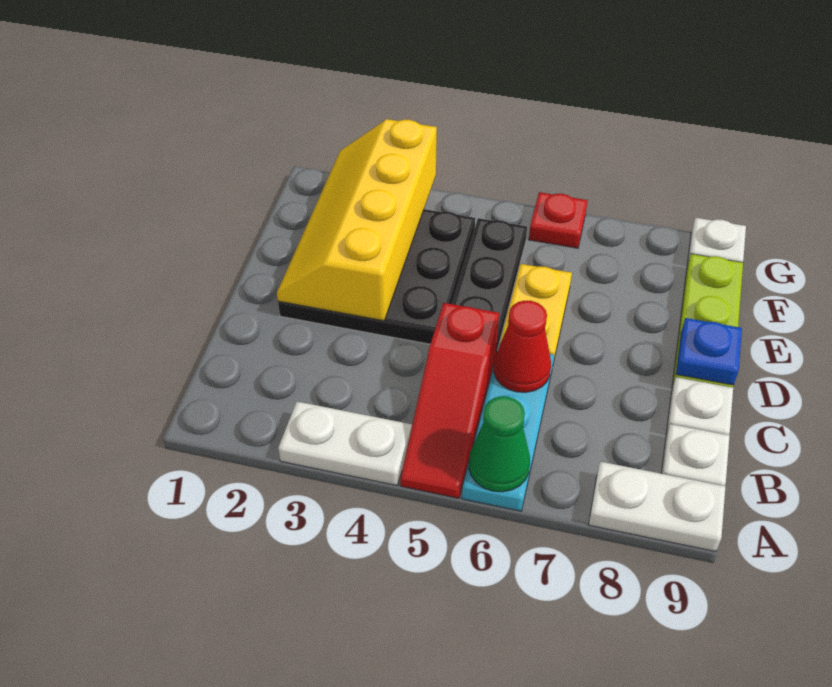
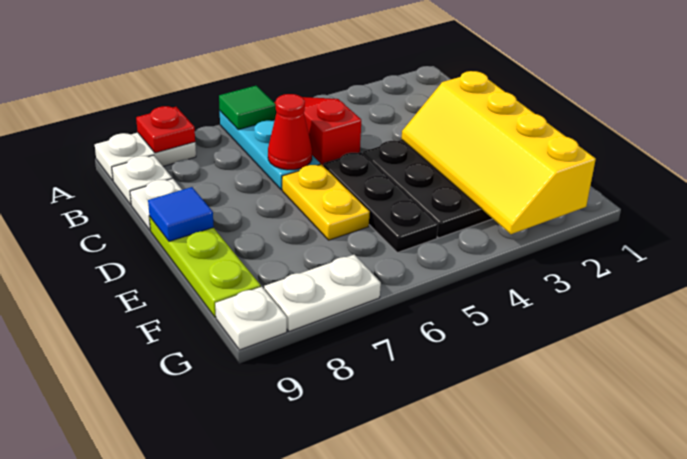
white 1x2 plate [278,402,412,485] -> white 1x2 plate moved to [264,255,381,332]
green 1x1 cone [469,396,530,492] -> green 1x1 tile [219,86,276,130]
yellow 2x4 slope [277,119,437,321] -> yellow 2x4 slope turned to [402,71,596,234]
blue 1x1 plate [676,318,742,385] -> blue 1x1 tile [148,187,214,241]
red 1x1 plate [529,192,588,248] -> red 1x1 plate moved to [136,106,195,153]

